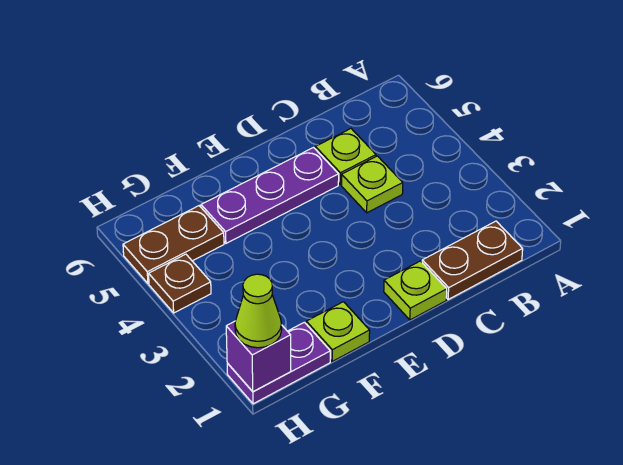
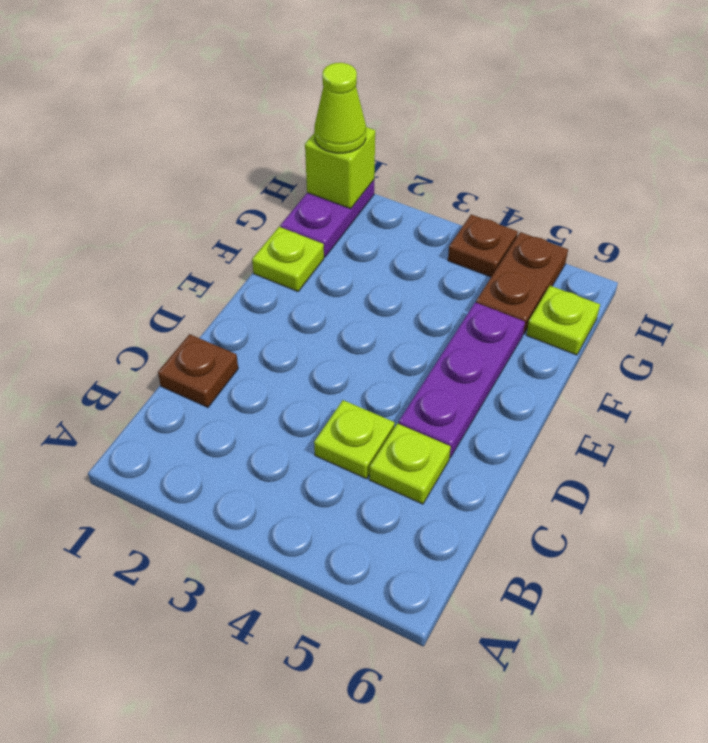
brown 1x2 plate [422,221,523,299] -> brown 1x1 plate [158,334,238,407]
lime 1x1 plate [384,261,447,320] -> lime 1x1 plate moved to [526,286,600,355]
purple 1x1 brick [226,321,291,391] -> lime 1x1 brick [305,127,375,209]

